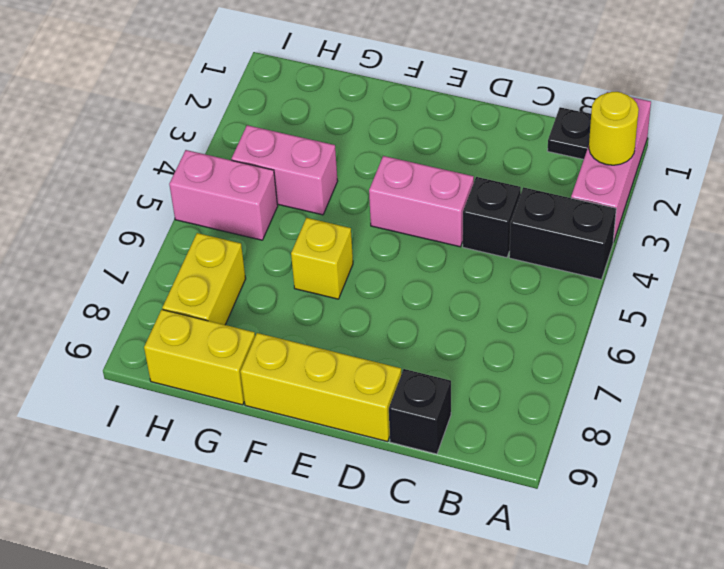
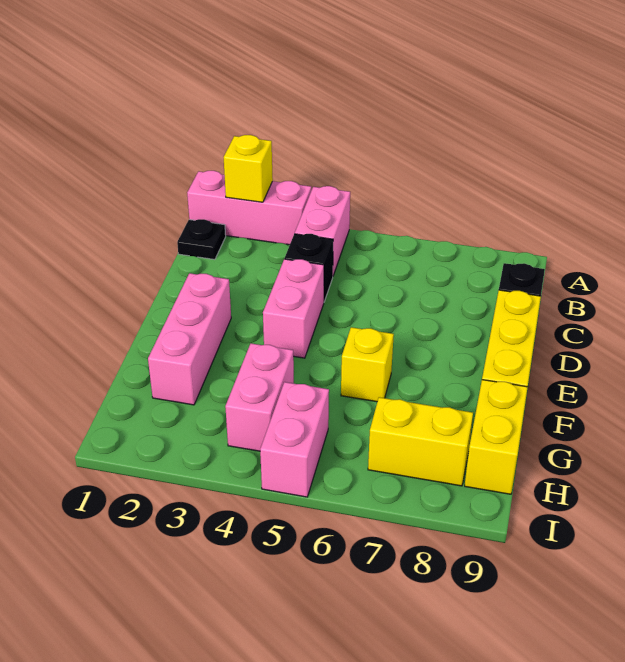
yellow 1x1 round brick [589,92,639,165] -> yellow 1x1 brick [224,135,273,202]
black 1x2 brick [509,187,616,279] -> pink 1x2 brick [295,186,350,276]
none -> pink 1x3 brick [148,273,231,405]

